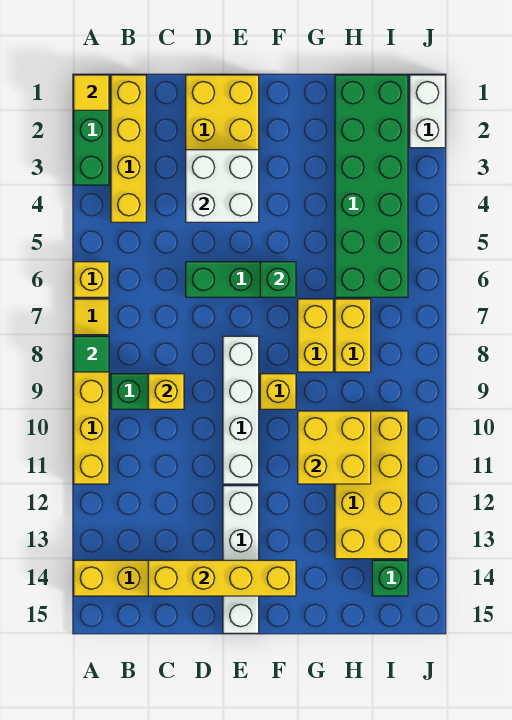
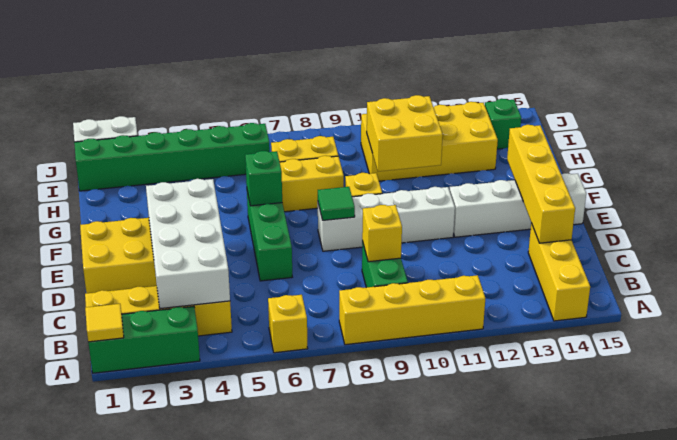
yellow 1x1 tile [74,299,109,335] -> none
green 1x1 tile [74,336,109,372] -> green 1x1 tile moved to [318,187,355,220]
white 2x2 brick [186,150,259,222] -> white 2x4 brick [146,179,230,309]
green 2x6 brick [335,75,408,297] -> green 1x6 brick [74,123,270,191]

